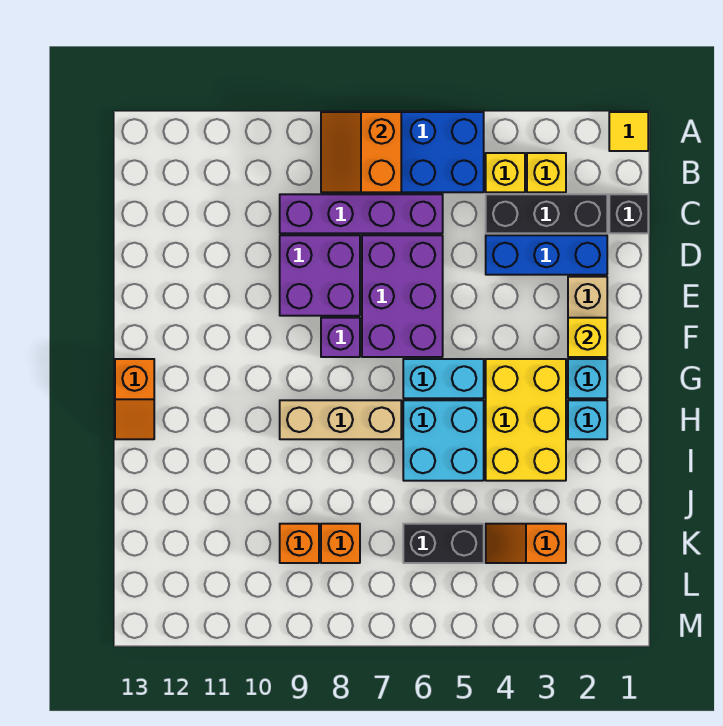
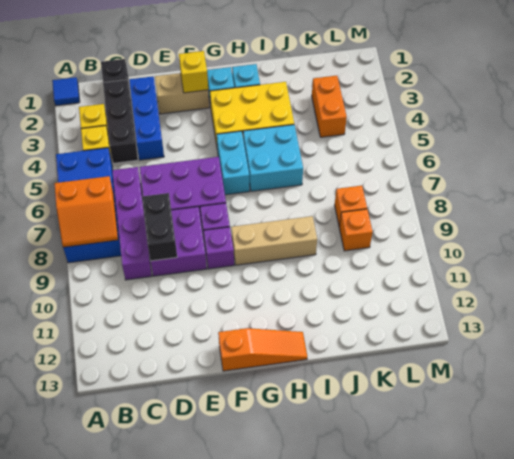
yellow 1x1 tile [609,112,648,151] -> blue 1x1 tile [52,77,80,106]
none -> purple 1x1 brick [204,227,234,269]
orange 1x2 slope [115,359,154,439] -> orange 1x3 slope [218,328,307,371]
tan 1x3 brick [280,400,401,439] -> tan 1x3 brick turned to [231,216,317,265]
orange 1x2 slope [486,524,566,563] -> orange 1x2 brick [312,76,347,137]
black 1x2 brick [403,524,484,563] -> black 1x2 brick moved to [142,193,177,261]

